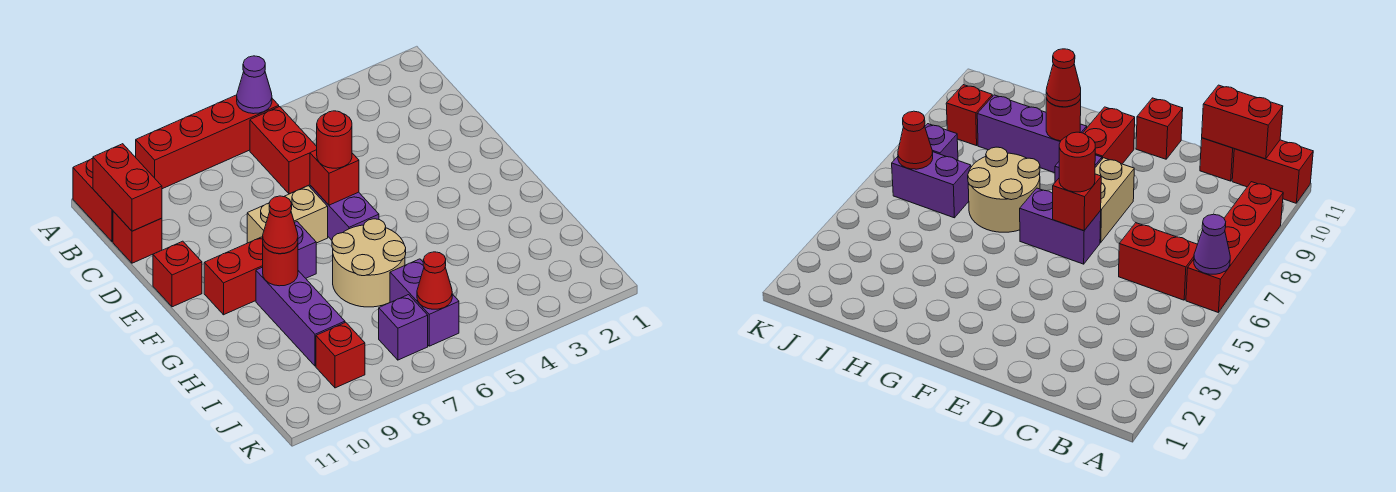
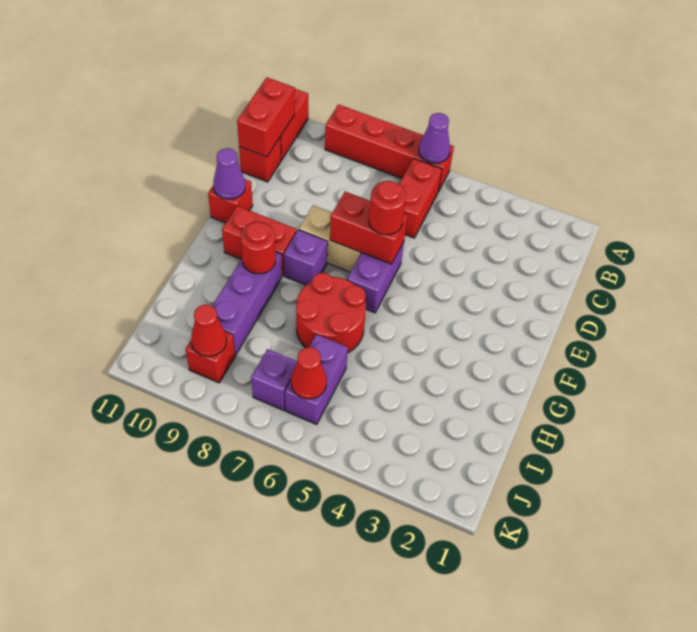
red 1x1 brick [310,150,359,205] -> red 1x2 brick [330,192,408,264]
none -> purple 1x1 cone [213,148,245,199]
tan 2x2 round brick [332,219,406,307] -> red 2x2 round brick [296,273,366,353]
red 1x1 cone [263,196,298,254] -> red 1x1 cone moved to [191,305,227,357]

